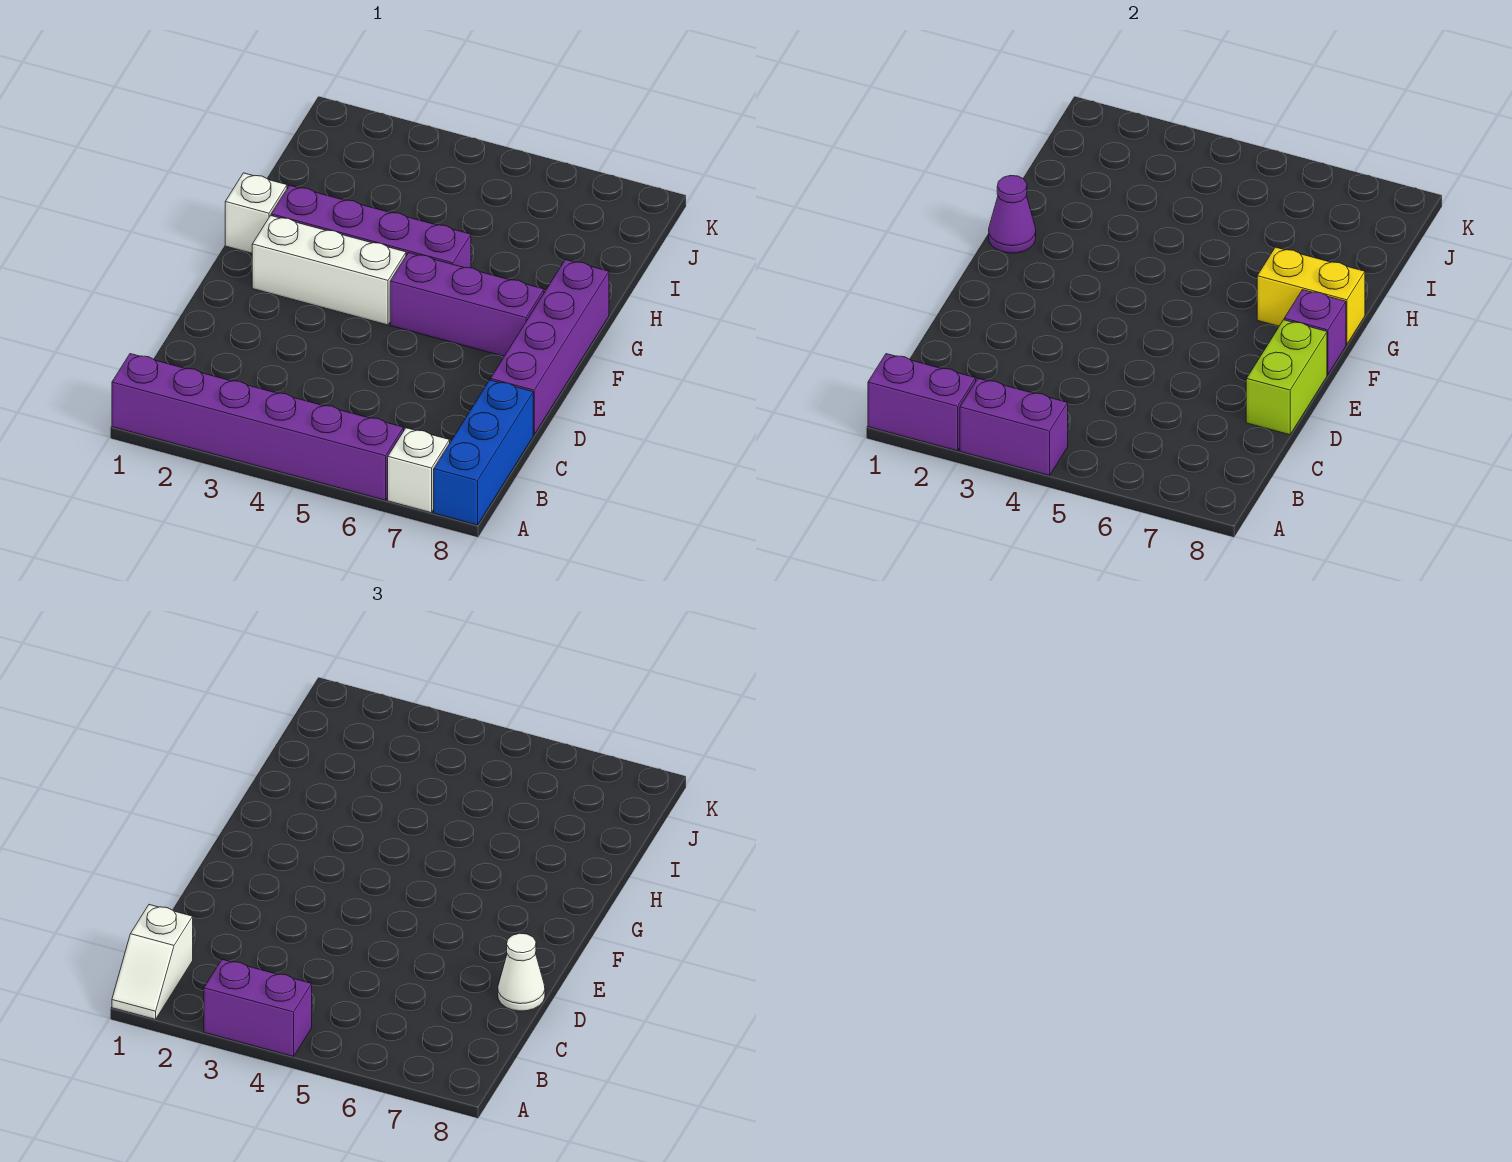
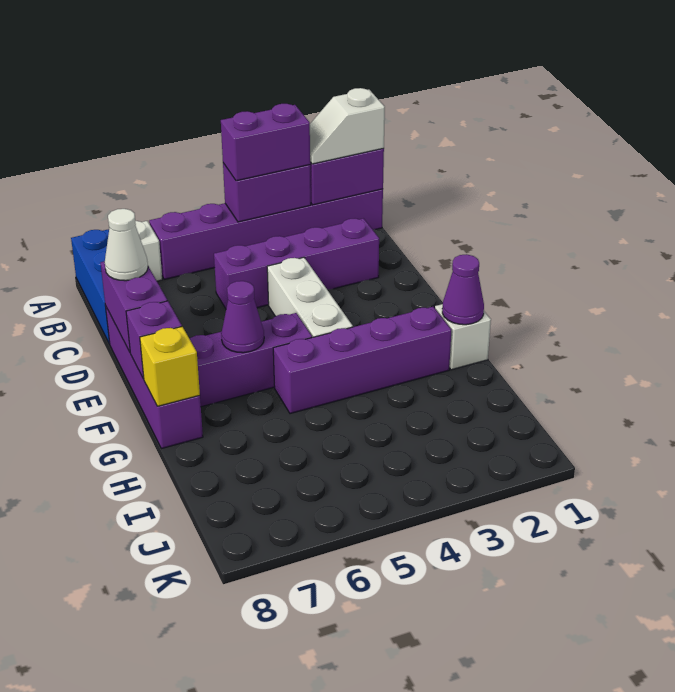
white 1x2 slope [112,905,193,1019] -> white 1x2 slope turned to [310,88,385,164]
none -> purple 1x4 brick [214,219,379,308]
lime 1x2 brick [1246,320,1327,435] -> purple 1x2 brick [101,261,167,352]
white 1x3 brick [252,215,406,325] -> white 1x3 brick turned to [267,257,353,337]
none -> purple 1x1 cone [221,281,264,353]
yellow 1x2 brick [1257,247,1365,344] -> yellow 1x1 brick [140,327,200,406]

